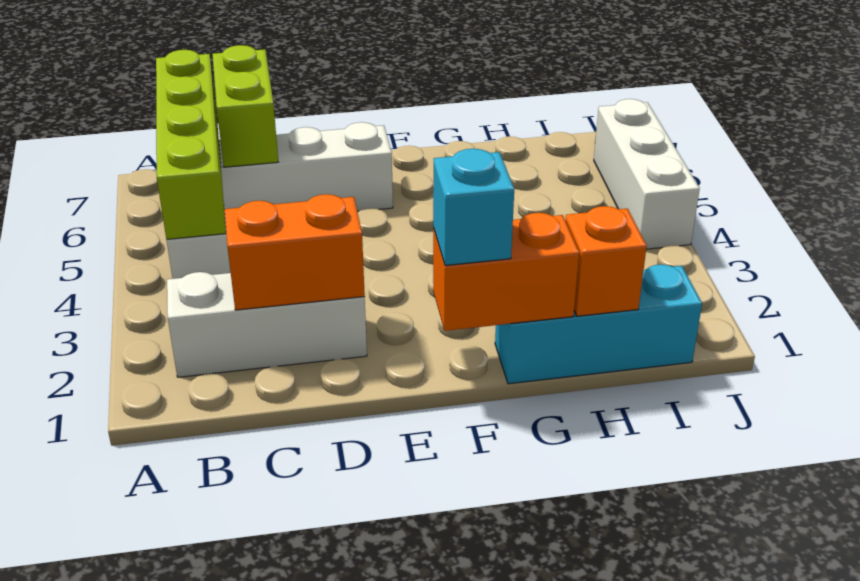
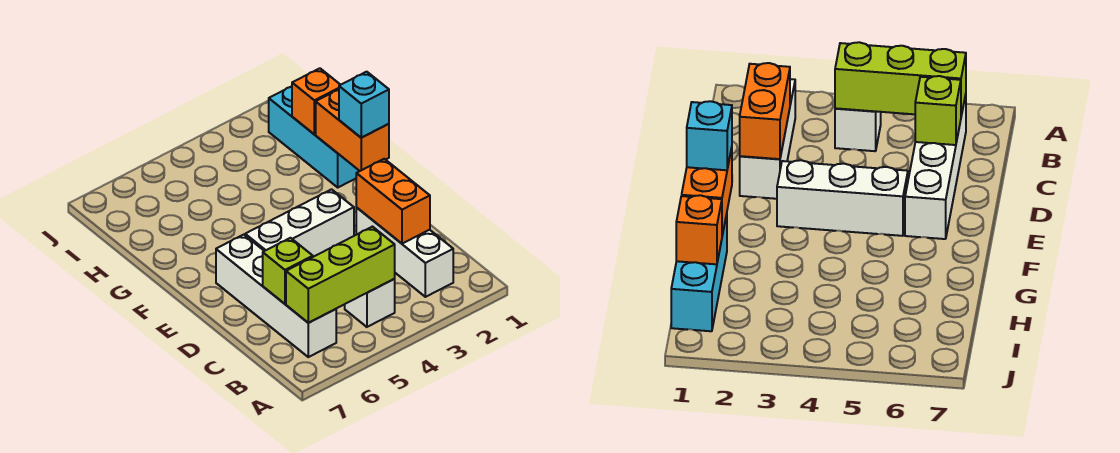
lime 1x4 brick [156,50,226,239] -> lime 1x3 brick [286,227,395,323]
lime 1x2 brick [213,45,278,167] -> lime 1x1 brick [263,238,313,304]
white 1x3 brick [594,99,700,249] -> white 1x3 brick moved to [245,189,354,257]

